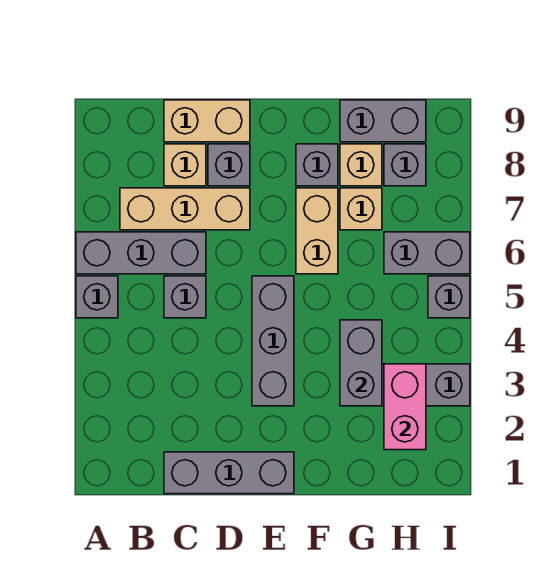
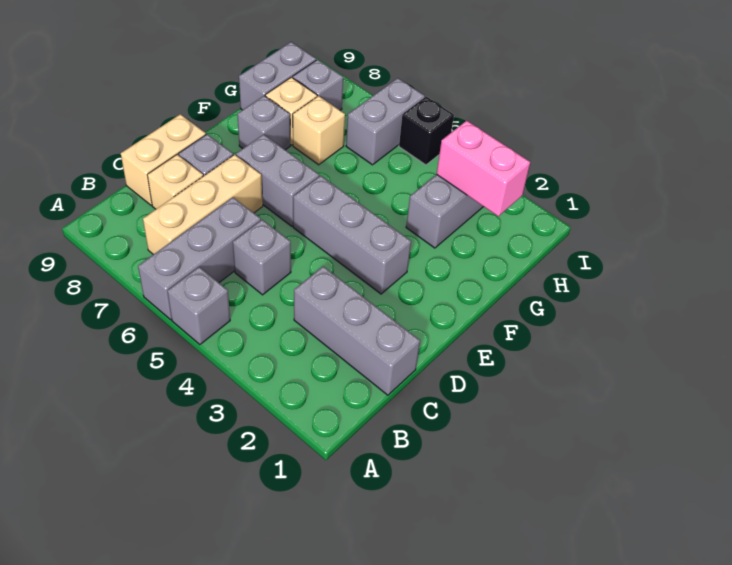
grey 1x3 brick [164,452,294,494] -> grey 1x3 brick turned to [294,266,420,395]
tan 1x2 brick [296,188,338,274] -> none
grey 1x2 brick [340,320,382,406] -> grey 1x2 brick moved to [236,134,319,226]
grey 1x1 brick [428,276,470,318] -> black 1x1 brick [399,97,454,165]

